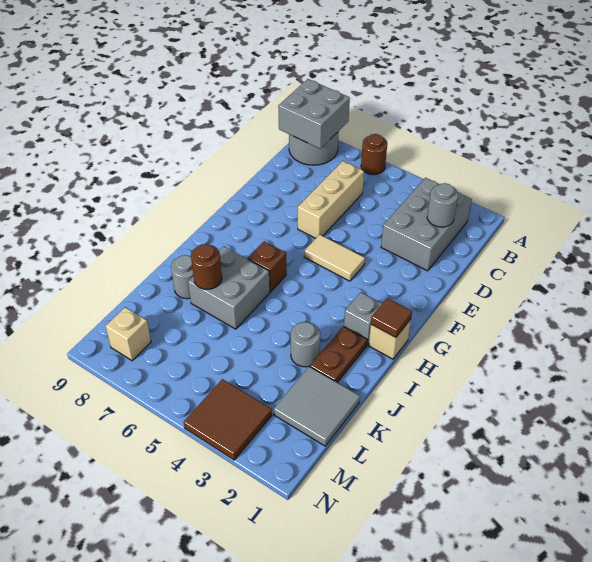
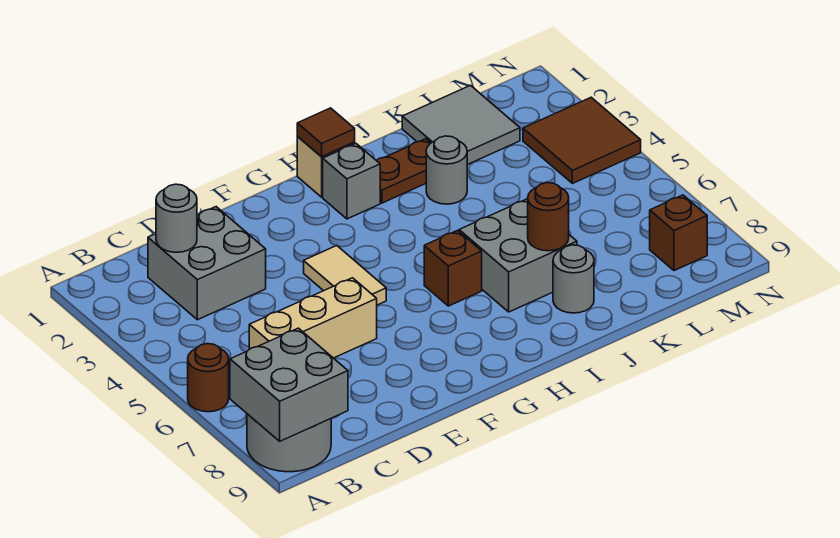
grey 2x3 brick [381,178,472,271] -> grey 2x2 brick [148,207,266,320]
tan 1x1 brick [105,307,151,361] -> brown 1x1 brick [650,195,707,271]

